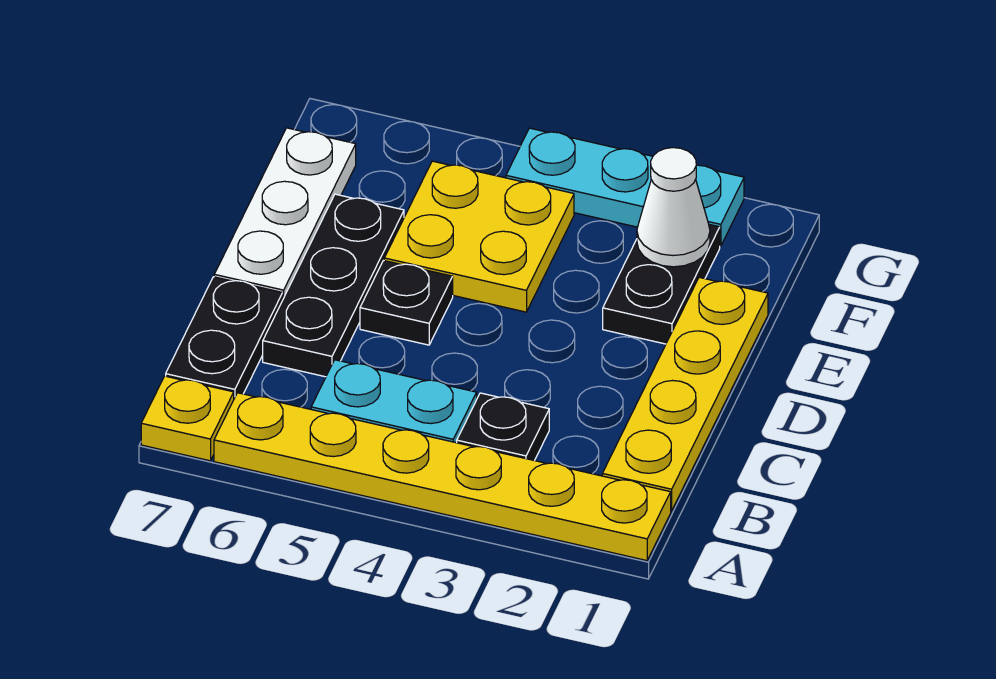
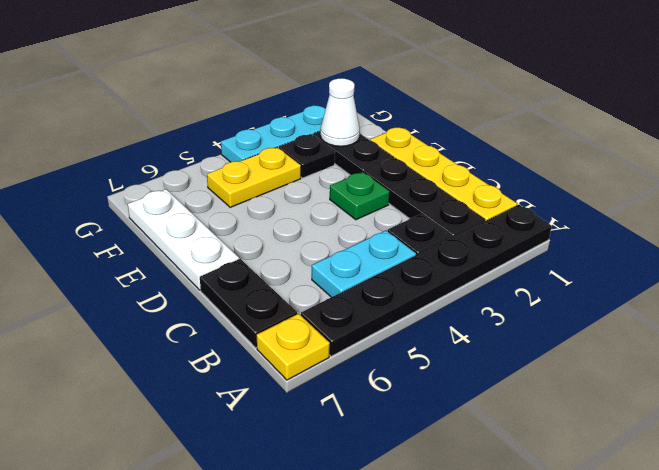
yellow 1x6 plate [214,393,671,561] -> black 1x6 plate [301,205,552,356]
black 1x3 plate [263,194,404,377] -> black 1x3 plate moved to [364,158,485,238]
none -> green 1x1 plate [330,172,390,220]
black 1x1 plate [360,261,453,345] -> black 1x1 plate moved to [279,135,335,178]
yellow 2x2 plate [384,161,574,312] -> yellow 1x2 plate [207,147,301,207]

